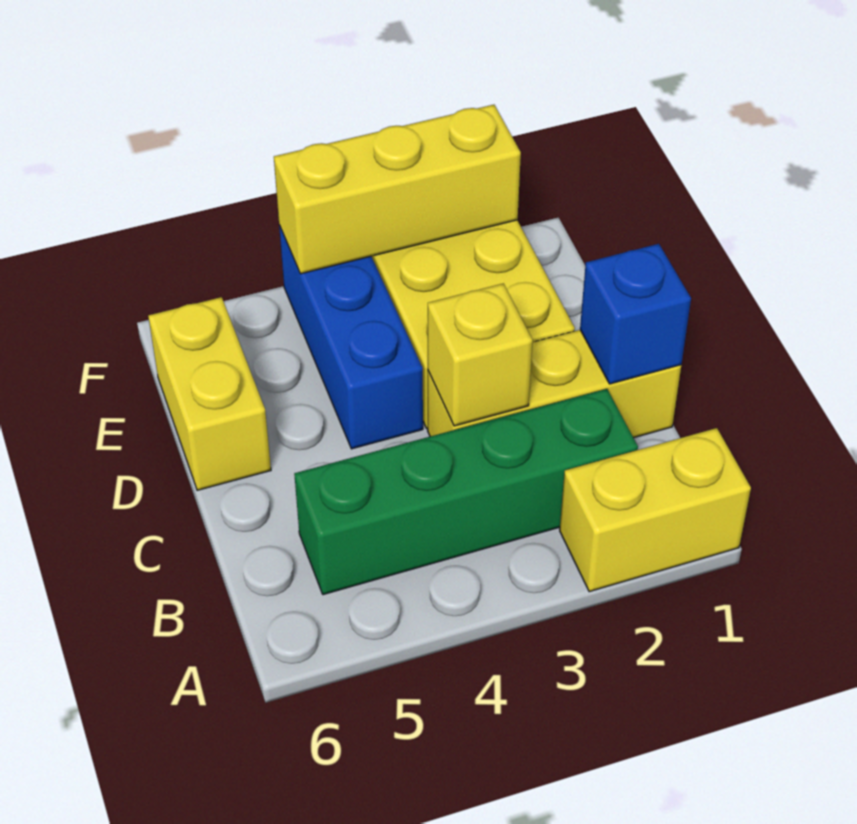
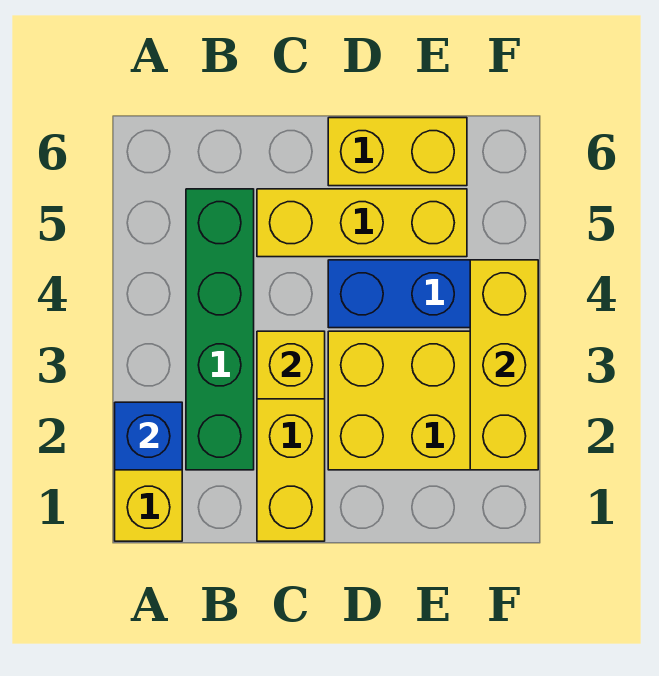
blue 1x1 brick [580,244,691,384] -> blue 1x1 brick moved to [115,402,182,470]
none -> yellow 1x3 brick [257,189,467,257]

